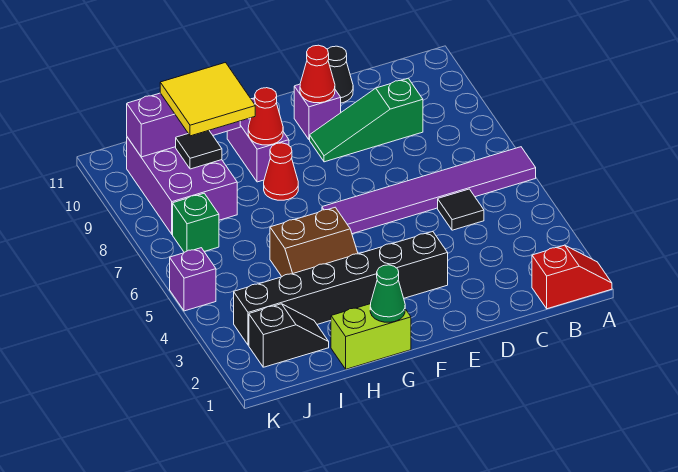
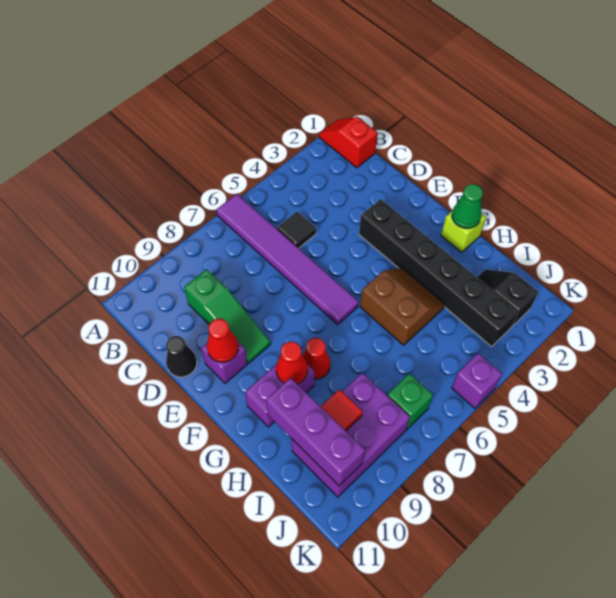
lime 1x2 brick [331,304,411,369] -> lime 1x1 brick [441,211,486,252]
yellow 2x2 tile [160,63,255,136] -> none
black 1x1 tile [176,130,222,169] -> red 1x1 tile [320,389,363,431]

